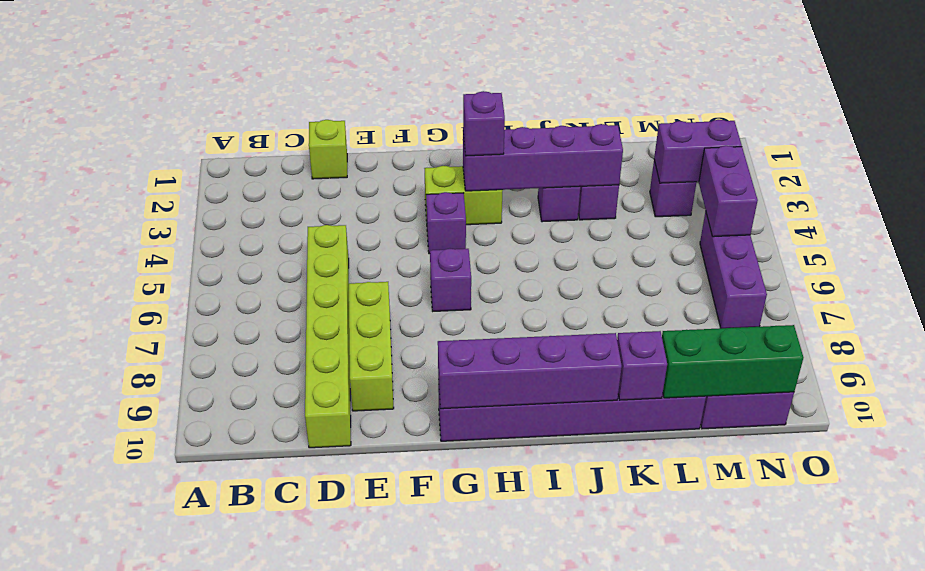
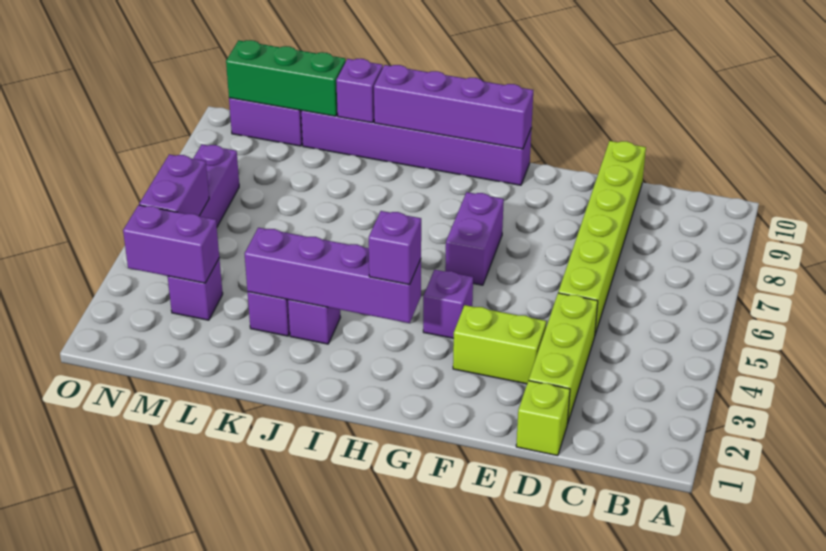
lime 1x3 brick [349,282,394,411] -> lime 1x3 brick moved to [529,293,598,424]
lime 1x2 brick [425,166,503,225] -> lime 1x2 brick moved to [453,305,546,384]
purple 1x1 brick [430,249,471,311] -> purple 1x2 brick [445,192,504,285]

